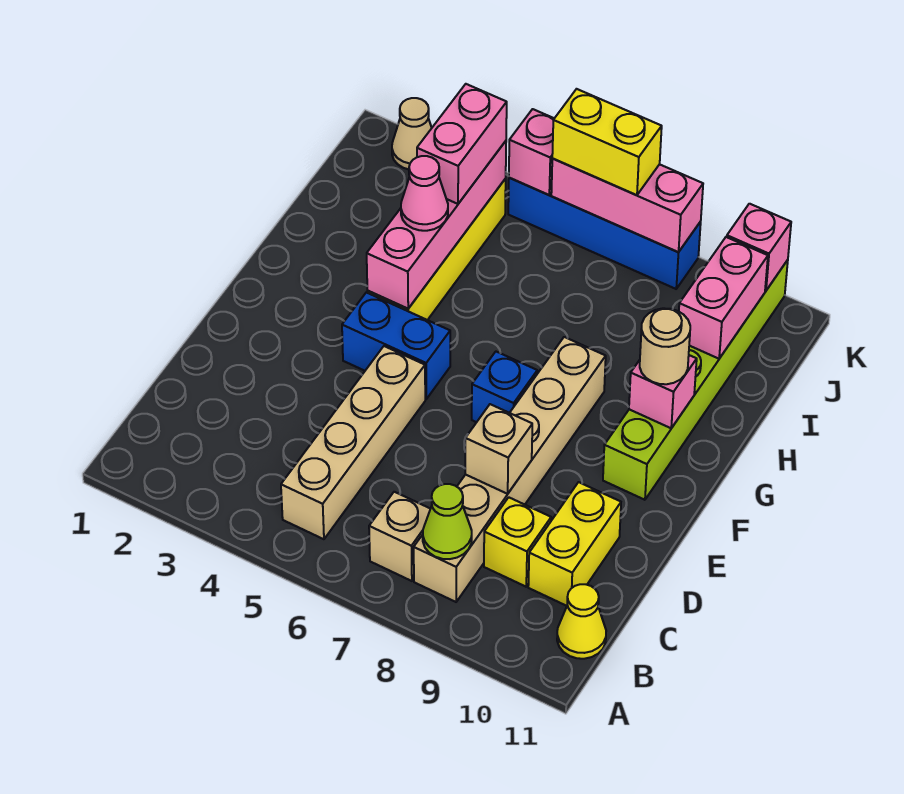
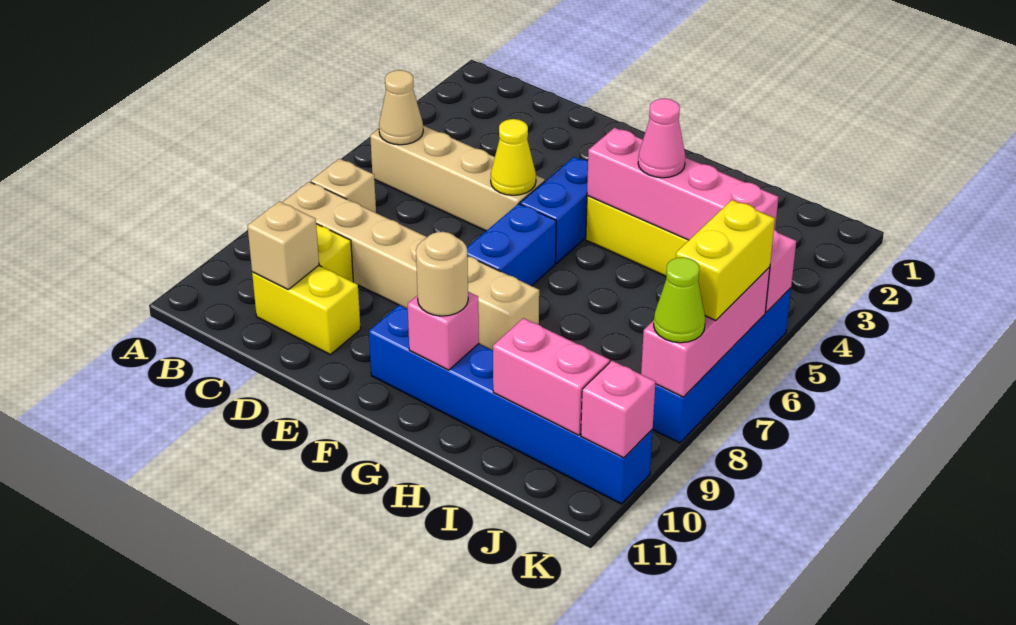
lime 1x1 cone [423,484,472,559] -> lime 1x1 cone moved to [654,257,705,343]
yellow 1x1 cone [557,584,606,659] -> yellow 1x1 cone moved to [491,119,536,195]
tan 1x1 brick [465,404,532,494] -> tan 1x1 brick moved to [247,201,319,289]
blue 1x1 brick [472,352,537,422] -> blue 1x2 brick [467,204,556,286]
lime 1x6 brick [603,260,788,500] -> blue 1x6 brick [369,305,653,504]
pink 1x2 brick [417,84,507,204] -> none
tan 1x1 cone [392,98,432,169] -> tan 1x1 cone moved to [379,70,423,145]

